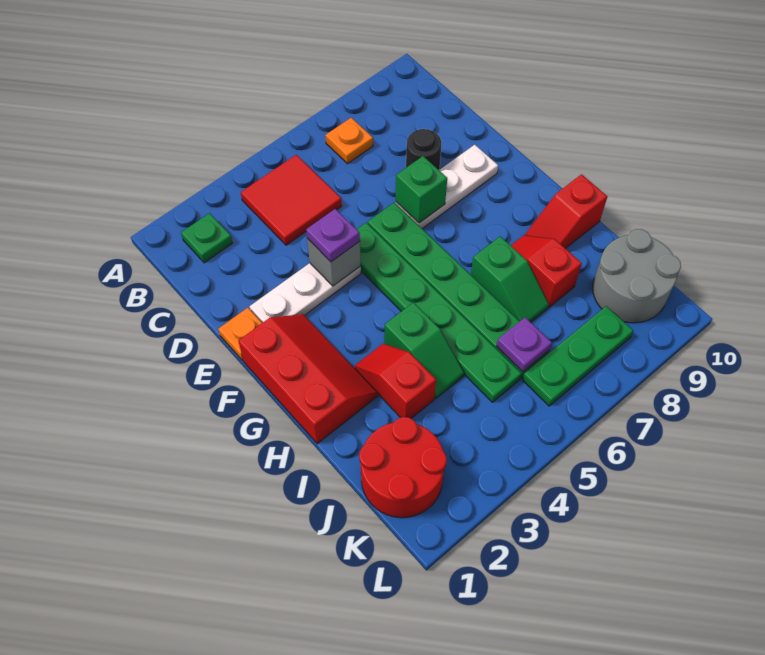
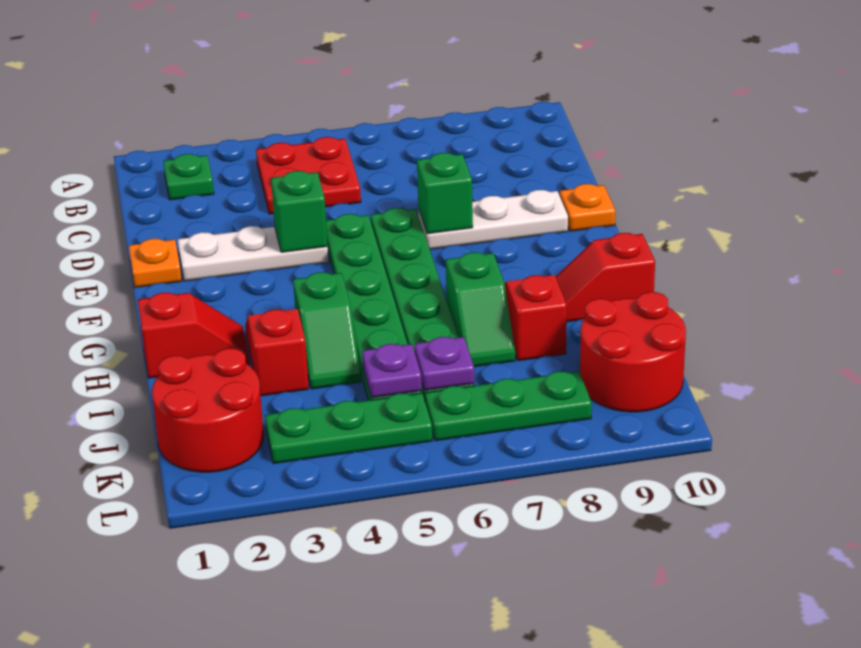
red 2x2 tile [241,155,342,245] -> red 2x2 plate [256,137,361,214]
orange 1x1 plate [325,118,373,164] -> orange 1x1 plate moved to [560,184,615,231]
black 1x1 round brick [406,129,442,170] -> none
grey 1x1 brick [307,238,361,286] -> green 1x1 brick [271,171,328,252]
purple 1x1 plate [306,209,360,262] -> purple 1x1 plate moved to [362,344,422,398]
red 2x3 slope [238,314,378,444] -> red 1x2 slope [138,293,250,378]
grey 2x2 round brick [593,229,681,323] -> red 2x2 round brick [580,292,686,412]
none -> green 1x3 plate [265,393,432,464]

